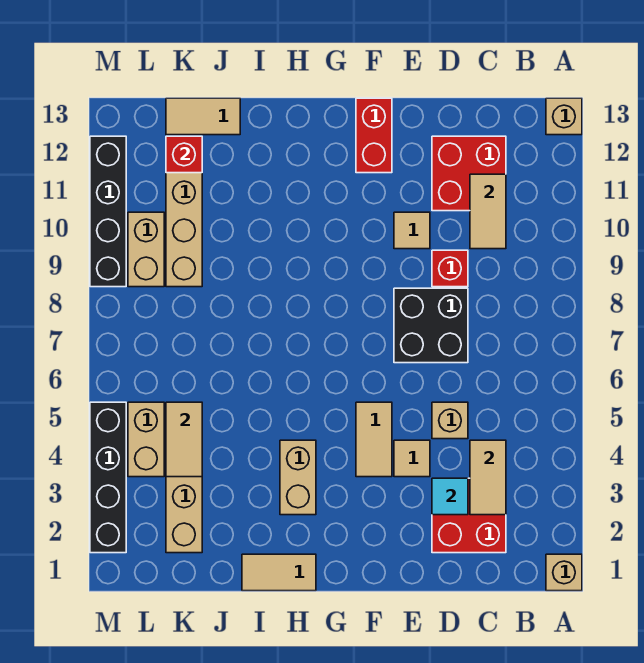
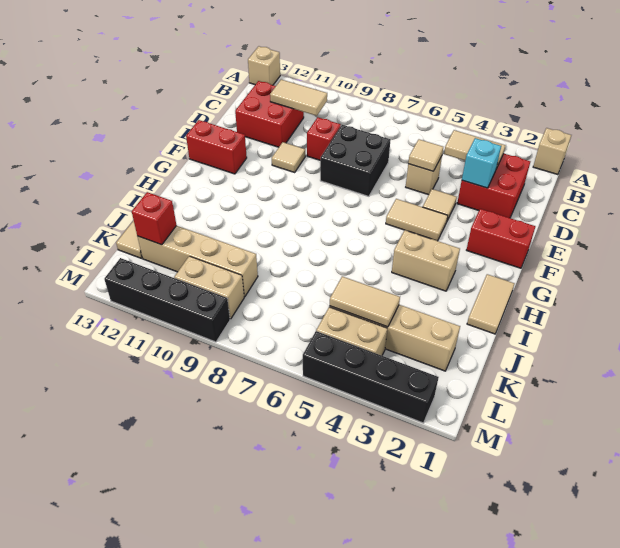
cyan 1x1 tile [432,478,468,515] -> cyan 1x1 brick [462,138,501,188]
none -> tan 1x1 tile [408,139,443,171]
none -> red 1x2 brick [467,209,535,268]

